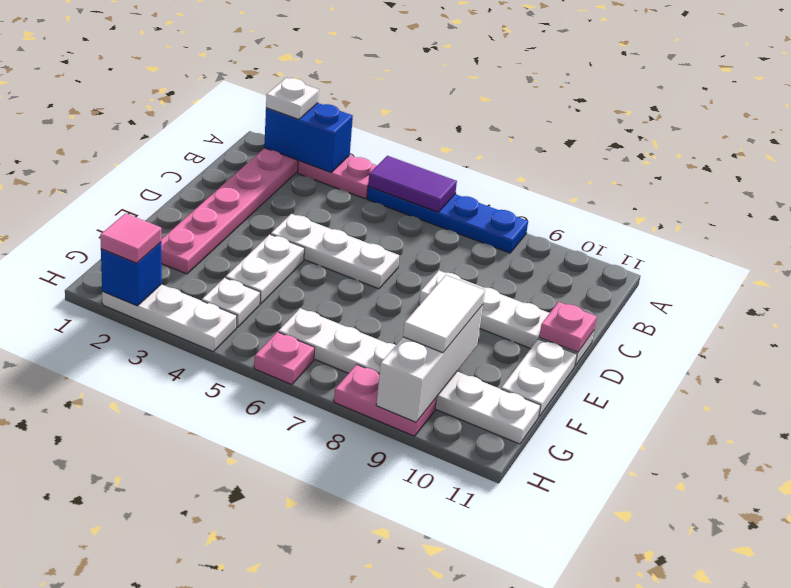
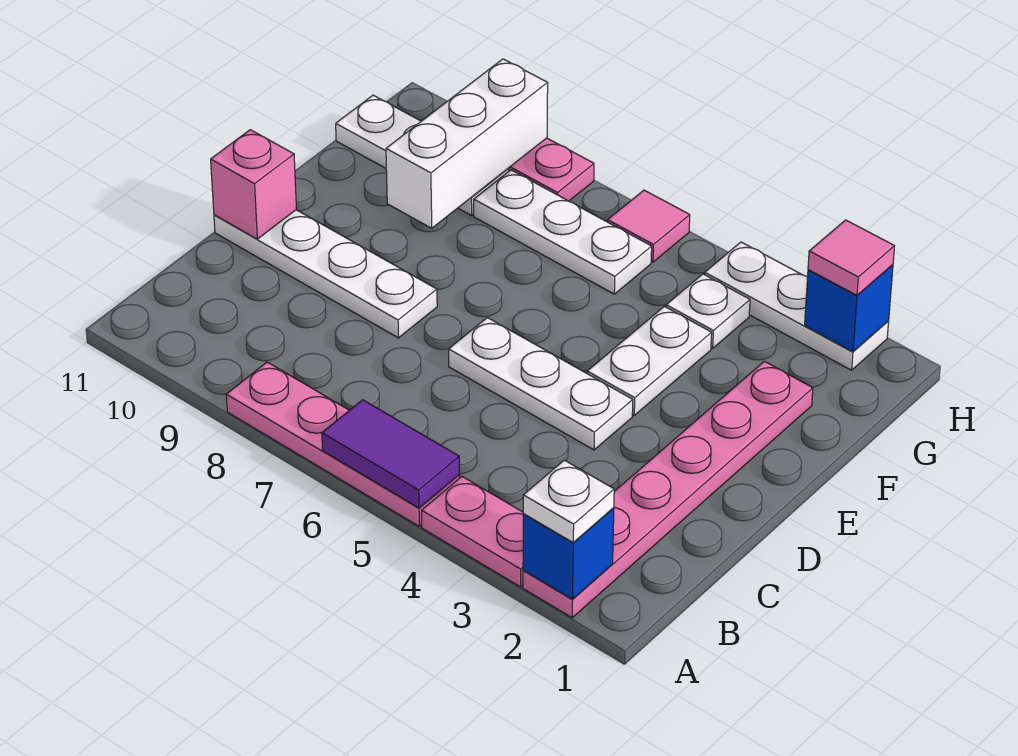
blue 1x2 brick [264,103,353,172] -> blue 1x1 brick [523,508,614,599]
blue 1x4 plate [367,187,528,253] -> pink 1x4 plate [226,362,460,526]
pink 1x1 plate [539,302,597,352] -> pink 1x1 brick [211,130,297,239]
white 1x2 plate [501,339,577,417] -> none
white 1x2 tile [403,275,485,353] -> none
pink 1x1 plate [254,332,315,385] -> pink 1x1 tile [608,190,690,262]

